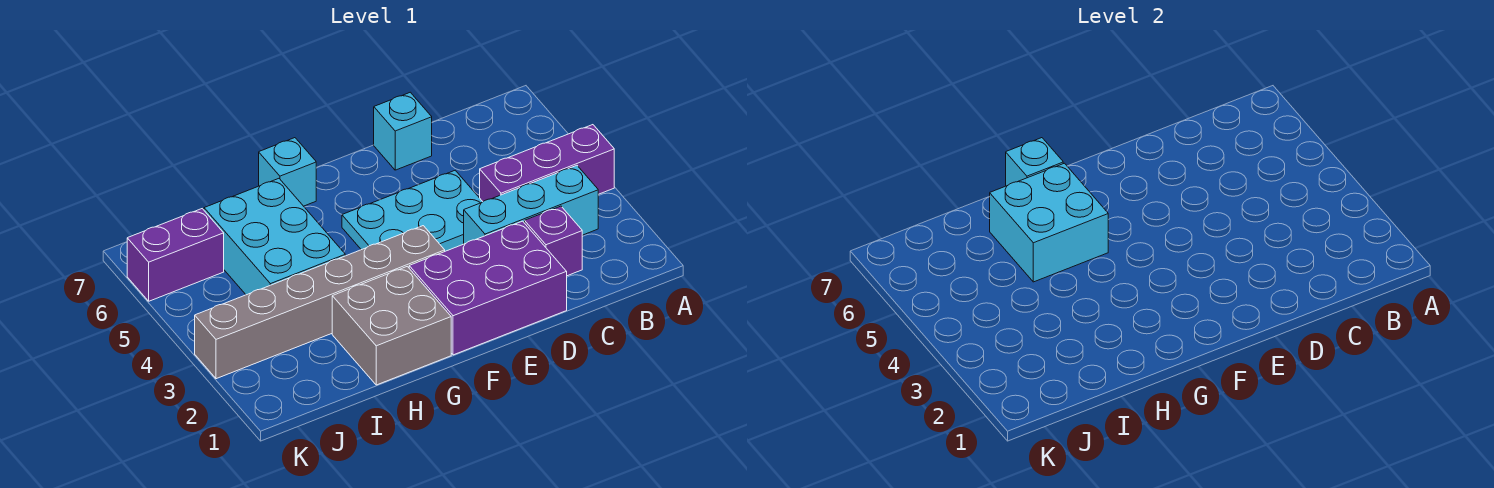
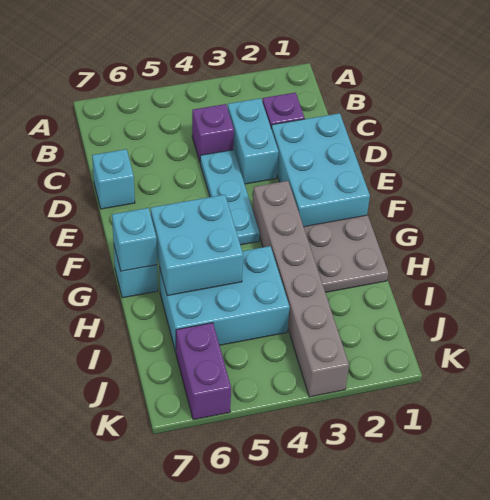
purple 1x3 brick [480,125,614,201] -> purple 1x1 brick [192,104,234,162]
cyan 1x3 brick [464,165,598,244] -> cyan 1x2 brick [228,98,279,184]
purple 2x3 brick [409,221,567,355] -> cyan 2x3 brick [271,113,370,226]
cyan 2x3 plate [342,170,483,251] -> cyan 1x3 plate [200,150,260,245]
grey 2x2 brick [332,266,451,385] -> grey 2x2 plate [304,215,388,292]

